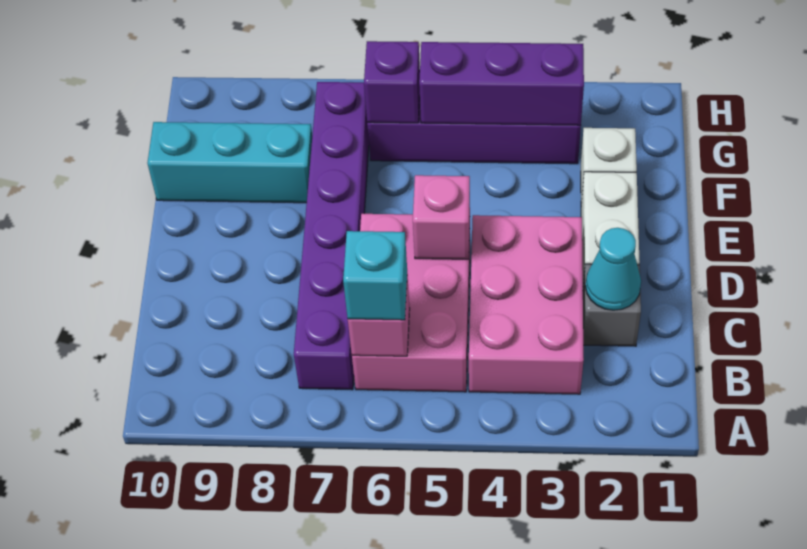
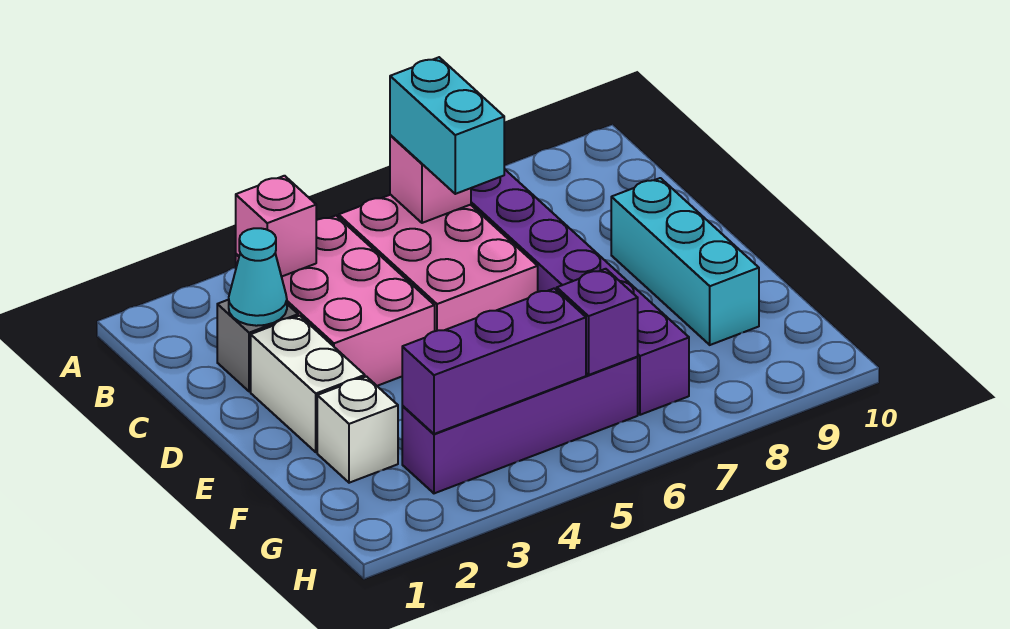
cyan 1x1 brick [343,231,407,320] -> cyan 1x2 brick [390,57,504,194]
pink 1x1 brick [413,175,470,259] -> pink 1x1 brick moved to [236,176,316,277]
cyan 1x3 brick [147,122,312,203] -> cyan 1x3 brick turned to [611,178,759,345]

